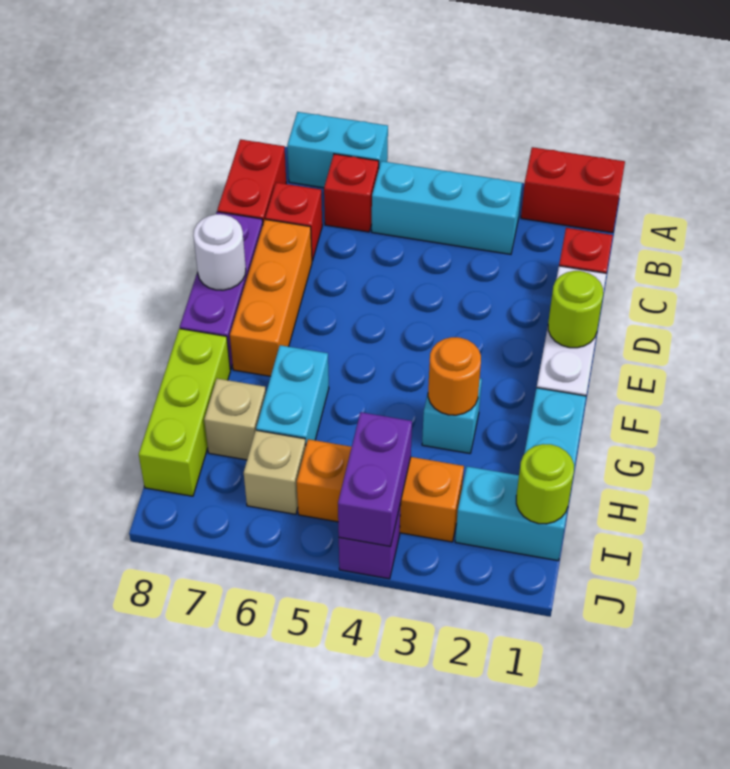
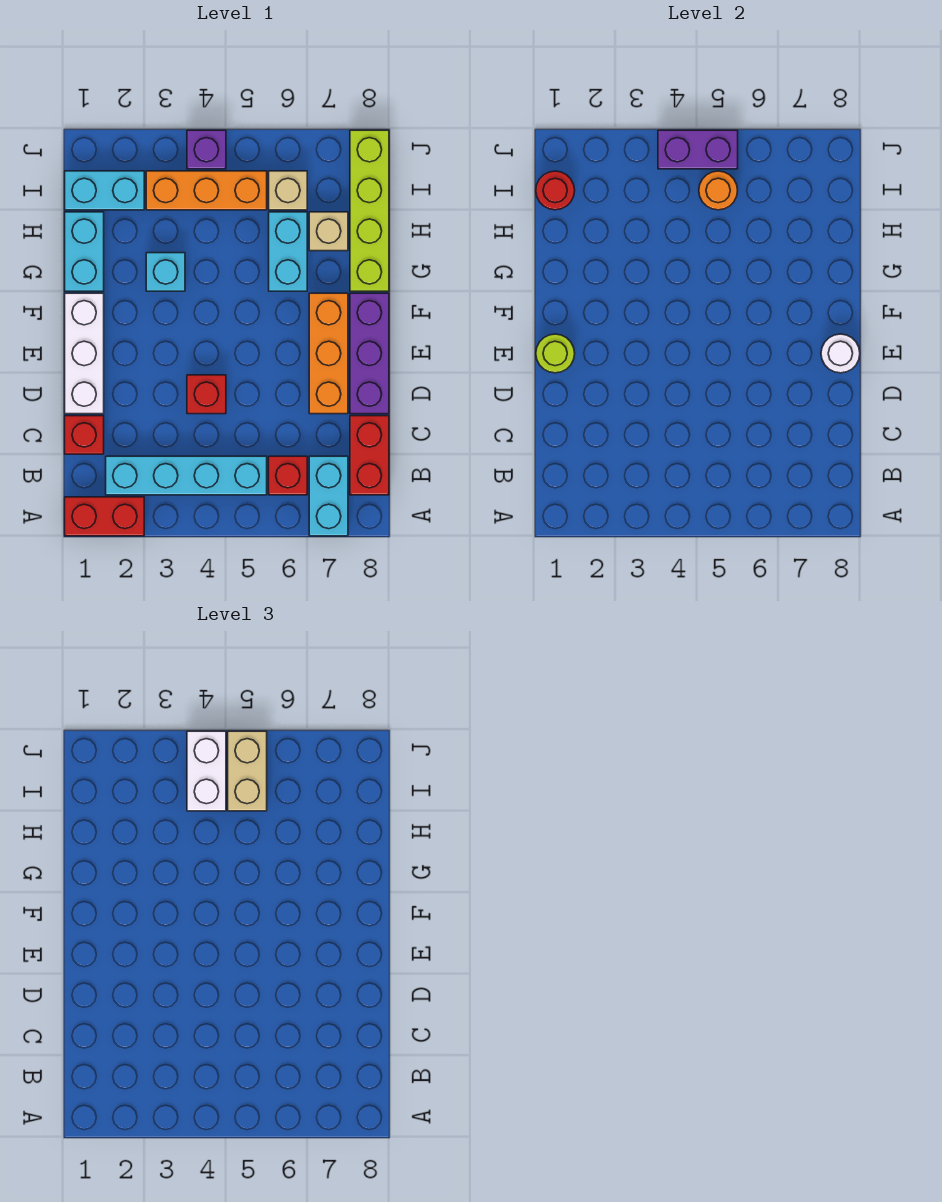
cyan 1x2 brick [287,112,388,188] -> cyan 1x2 brick turned to [309,456,348,536]
cyan 1x3 brick [372,161,522,254] -> cyan 1x4 brick [106,456,267,495]
red 1x1 brick [265,183,322,261] -> red 1x1 brick moved to [187,375,226,414]
orange 1x1 round brick [428,337,481,415] -> orange 1x1 round brick moved to [699,171,738,210]
lime 1x3 brick [139,329,230,496] -> lime 1x4 brick [350,130,389,291]
lime 1x1 round brick [516,444,574,524] -> red 1x1 round brick [536,171,575,210]
purple 1x2 brick [338,412,412,547] -> purple 1x2 brick turned to [658,130,738,169]
none -> white 1x2 brick [187,731,226,811]
none -> tan 1x2 brick [228,731,267,811]

